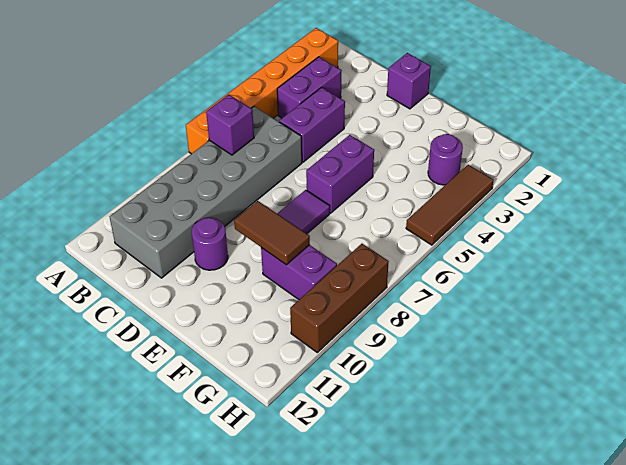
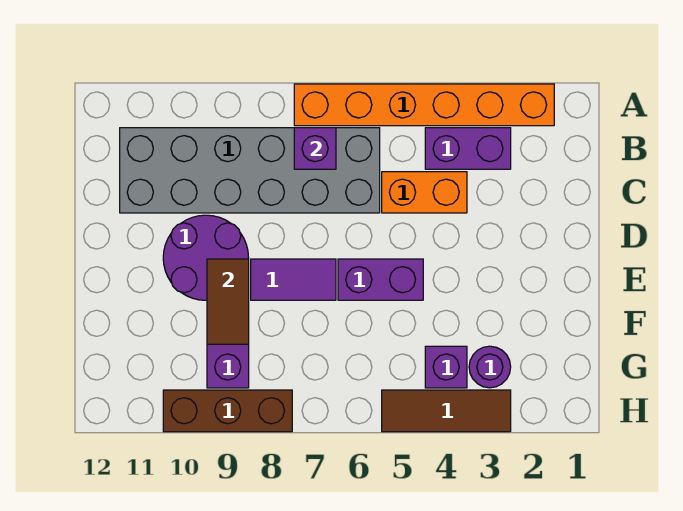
purple 1x2 brick [279,87,345,162] -> orange 1x2 brick [382,172,467,213]
purple 1x1 brick [387,53,431,109] -> purple 1x1 brick moved to [425,346,467,388]
purple 1x1 round brick [192,218,228,270] -> purple 2x2 round brick [163,215,249,300]

